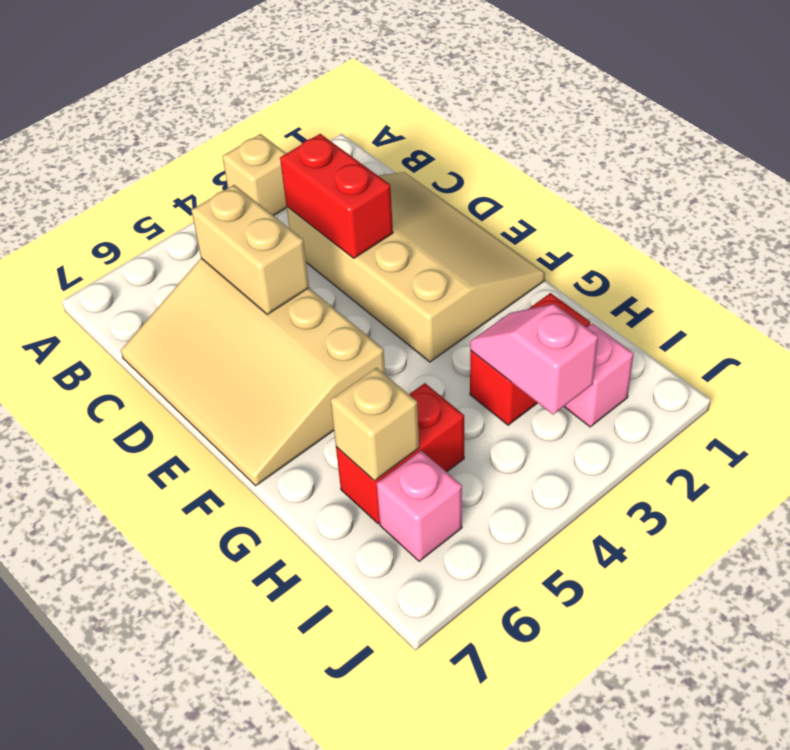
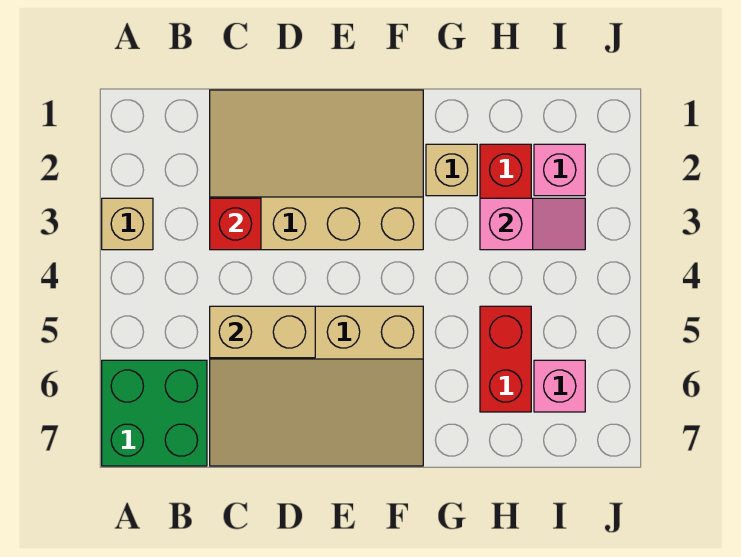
none -> green 2x2 brick [102,360,207,466]
red 1x2 brick [280,134,393,258] -> red 1x1 brick [210,198,261,250]
pink 1x2 slope [470,304,598,415] -> pink 1x2 slope turned to [480,198,585,250]
tan 1x1 brick [330,368,419,481] -> tan 1x1 brick moved to [426,144,477,196]

